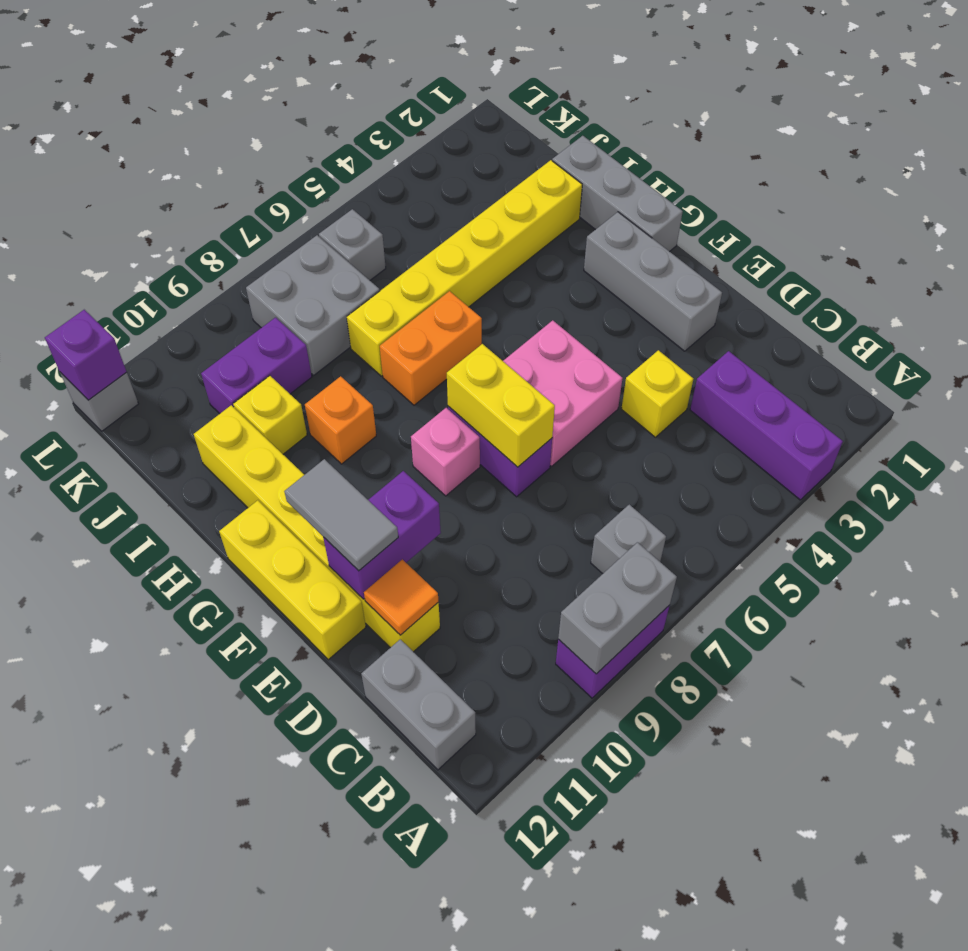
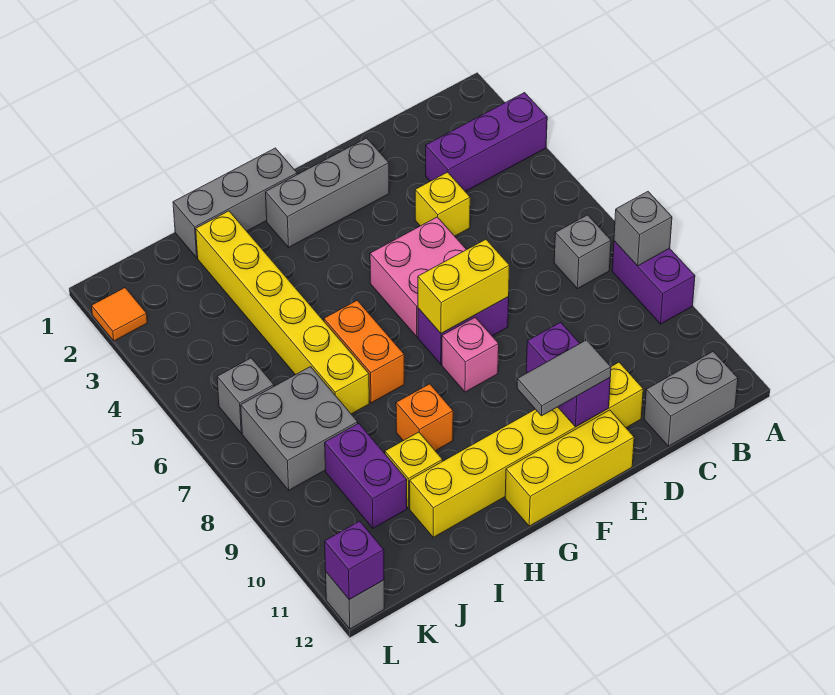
grey 1x2 brick [558,542,677,674] -> grey 1x1 brick [614,192,672,266]
orange 1x1 tile [364,559,439,635] -> orange 1x1 tile moved to [92,288,147,341]

